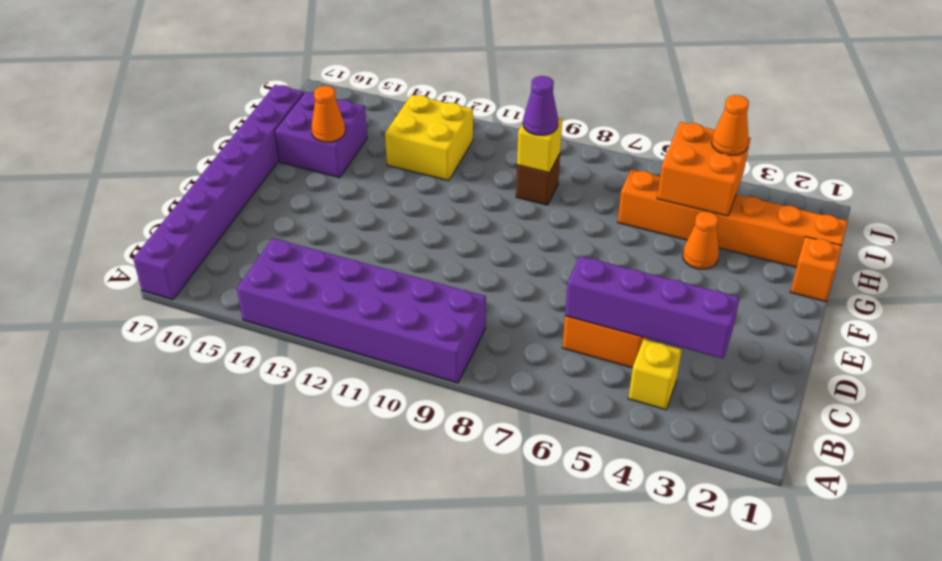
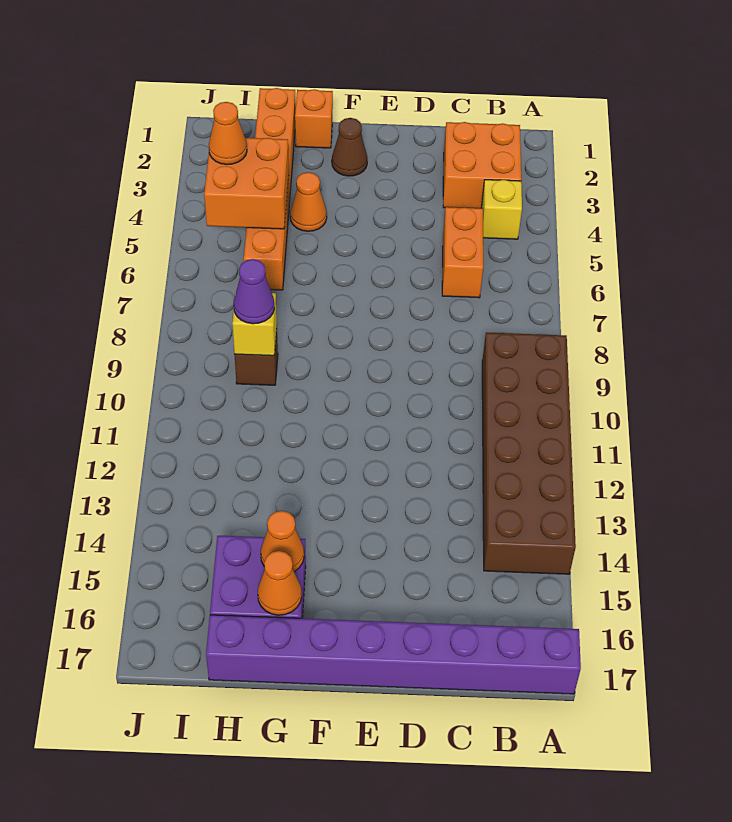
purple 2x6 brick [237,238,486,383] -> brown 2x6 brick [482,332,576,574]
none -> orange 2x2 brick [443,122,521,208]
purple 1x4 brick [565,256,740,359] -> none
none -> brown 1x1 cone [332,118,367,176]
none -> orange 1x1 cone [258,551,302,615]
yellow 2x2 brick [385,95,473,181] -> none

